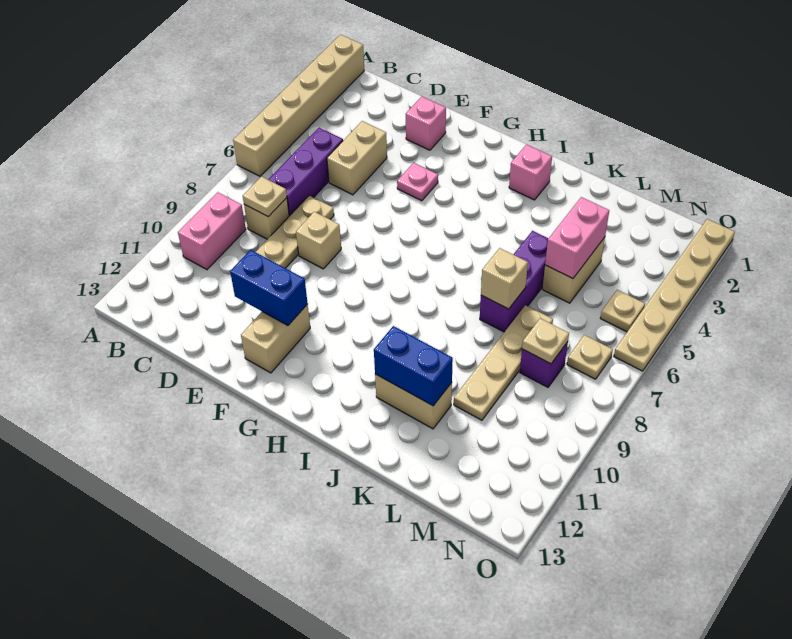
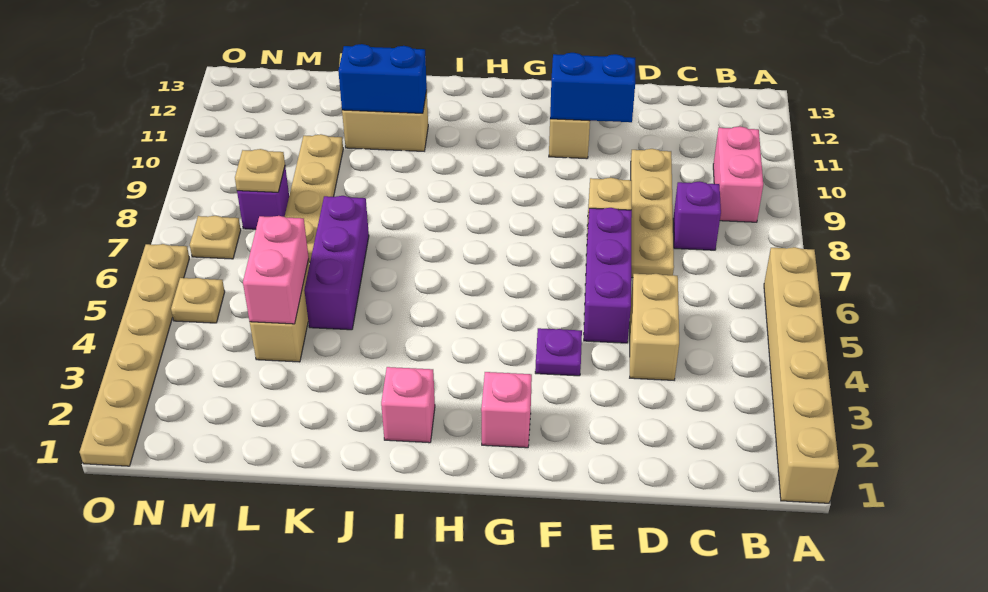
purple 1x3 brick [268,128,343,216] -> purple 1x3 brick moved to [584,208,632,343]
tan 1x1 brick [244,198,289,239] -> purple 1x1 brick [673,181,721,250]
tan 1x1 plate [243,177,287,217] -> none
pink 1x1 brick [406,96,446,150] -> pink 1x1 brick moved to [481,372,532,448]
pink 1x1 plate [397,163,438,201] -> purple 1x1 plate [535,328,582,376]
tan 1x1 brick [481,248,528,309] -> none

